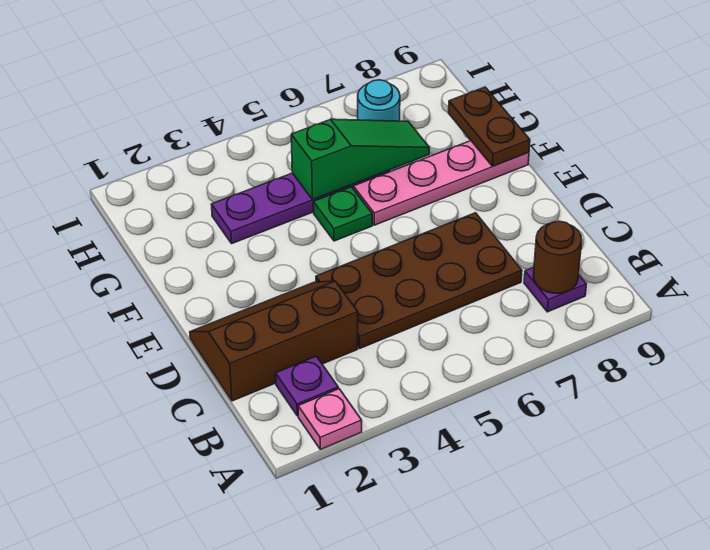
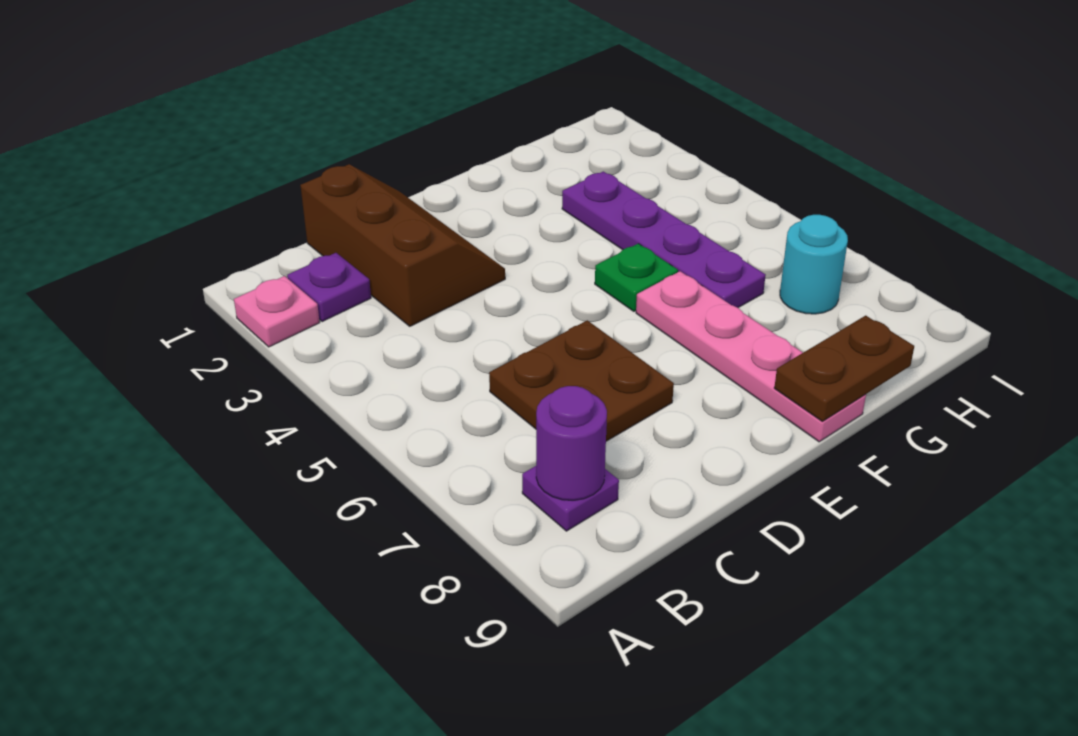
brown 1x1 round brick [533,221,582,293] -> purple 1x1 round brick [536,386,607,500]
brown 2x4 plate [316,213,522,348] -> brown 2x2 plate [489,320,674,441]
green 1x3 slope [291,119,429,199] -> none

